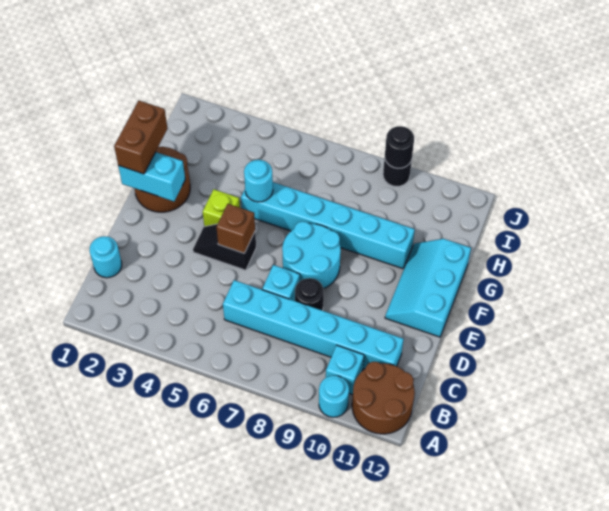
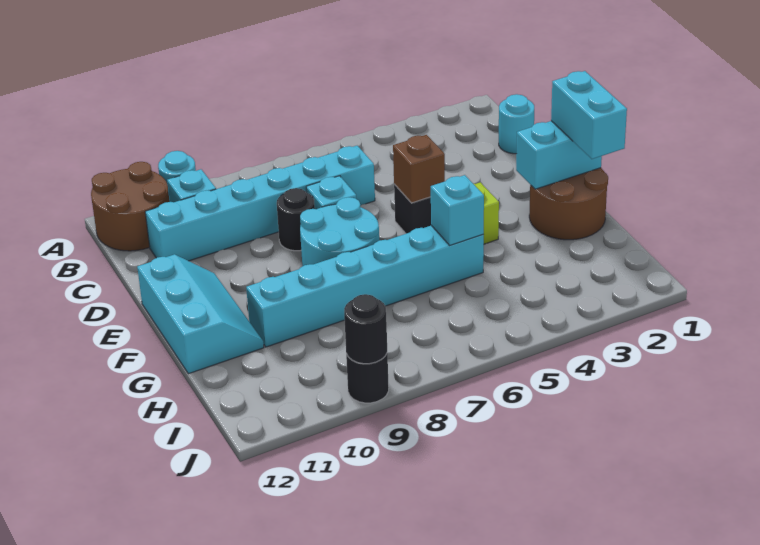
brown 1x2 brick [114,101,168,174] -> cyan 1x2 brick [551,71,627,159]
cyan 1x1 round brick [244,160,273,202] -> cyan 1x1 brick [431,175,484,245]

